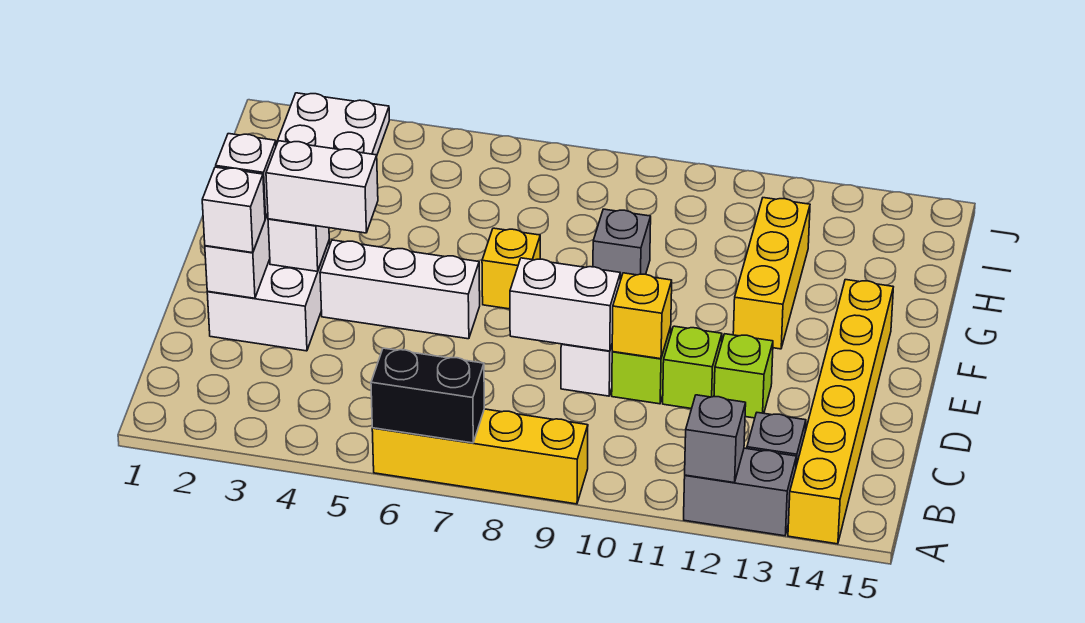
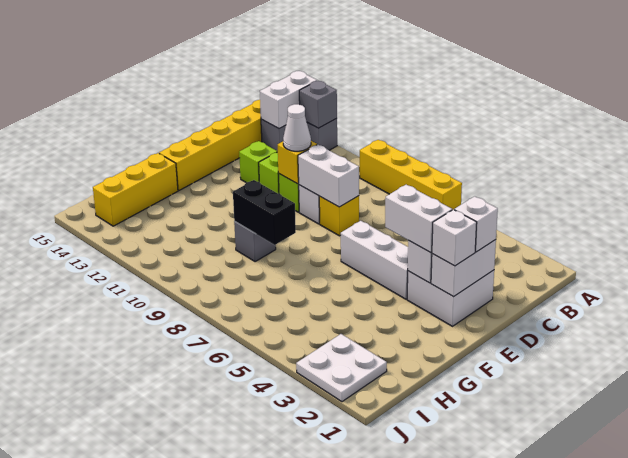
black 1x2 brick [371,348,484,443] -> black 1x2 brick moved to [233,180,296,245]
none -> white 1x2 brick [260,71,317,129]
none -> white 1x1 cone [283,104,311,151]
yellow 1x1 brick [482,228,540,309] -> yellow 1x1 brick moved to [319,196,359,236]
yellow 1x3 brick [733,198,810,349] -> yellow 1x3 brick moved to [93,153,178,226]

